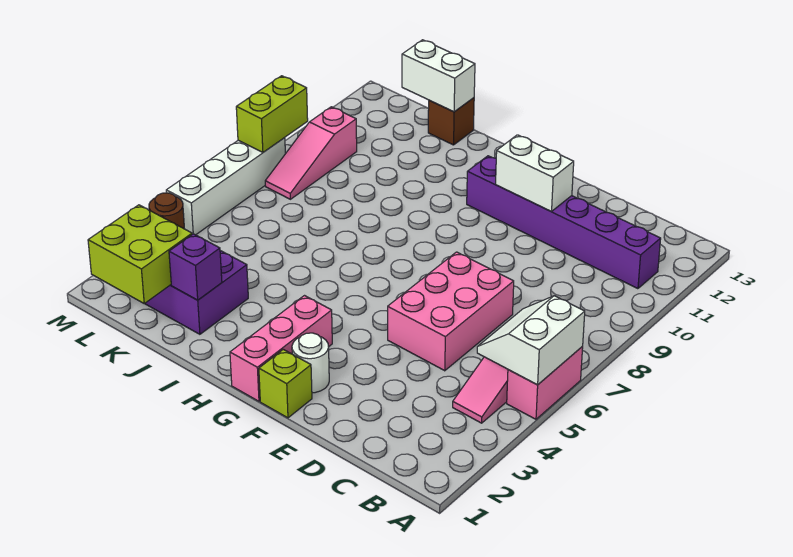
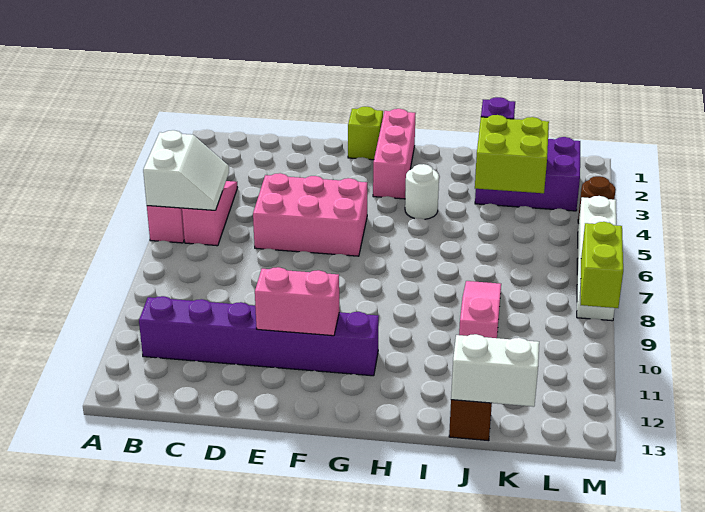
pink 2x3 brick [388,252,514,371] -> pink 2x3 brick turned to [253,173,367,256]
white 1x2 brick [496,135,574,211] -> pink 1x2 brick [255,267,339,336]
white 1x1 round brick [292,333,329,393] -> white 1x1 round brick moved to [405,164,439,219]
lime 2x2 brick [88,205,192,304] -> lime 2x2 brick moved to [475,115,549,193]
pink 1x3 slope [265,107,357,199] -> pink 1x3 slope moved to [459,281,501,338]

